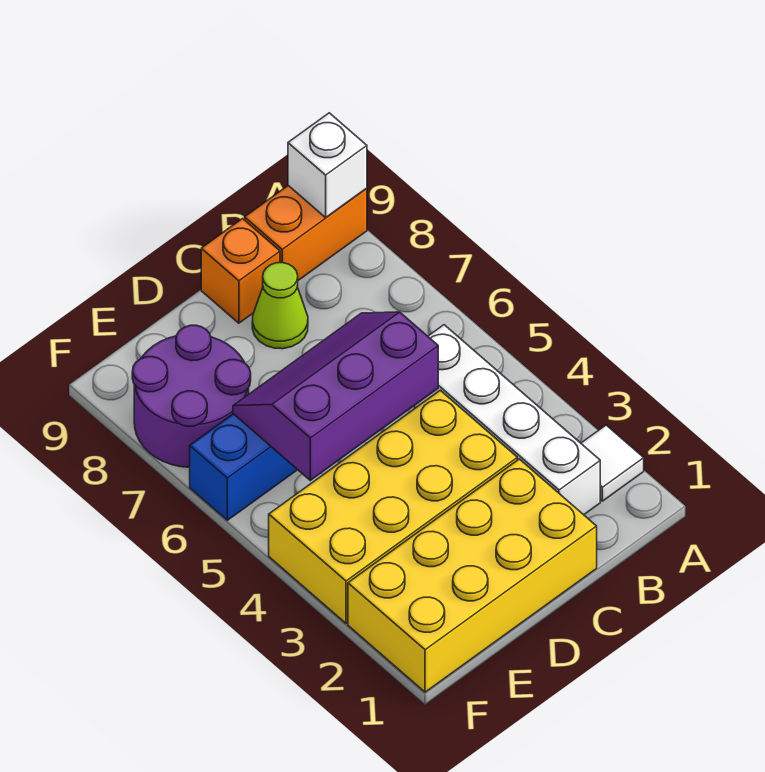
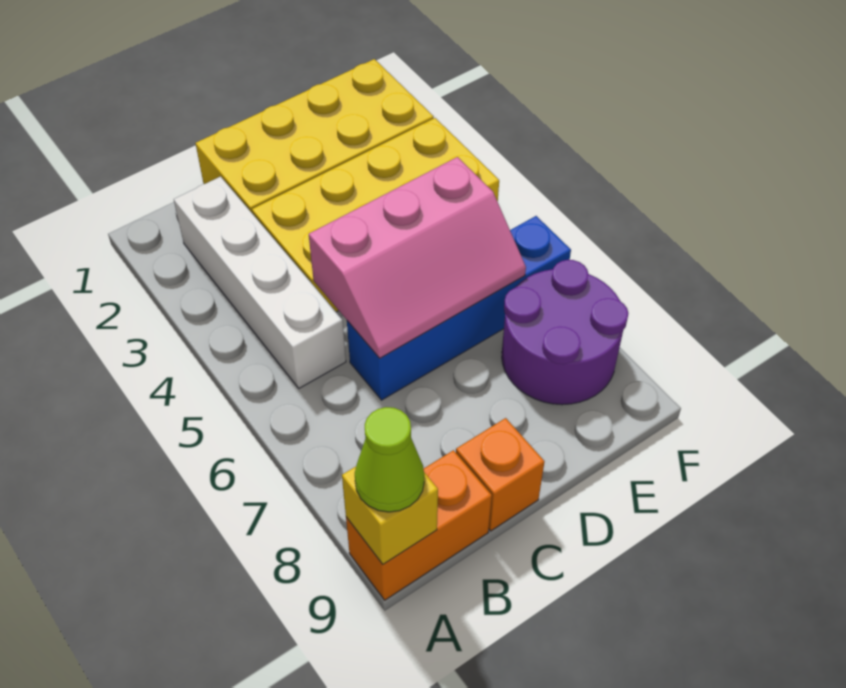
white 1x1 tile [581,425,644,501] -> none
white 1x1 brick [288,113,367,217] -> yellow 1x1 brick [342,467,438,564]
purple 2x3 slope [233,312,438,480] -> pink 2x3 slope [309,157,526,358]
lime 1x1 cone [252,263,308,349] -> lime 1x1 cone moved to [355,407,424,512]

